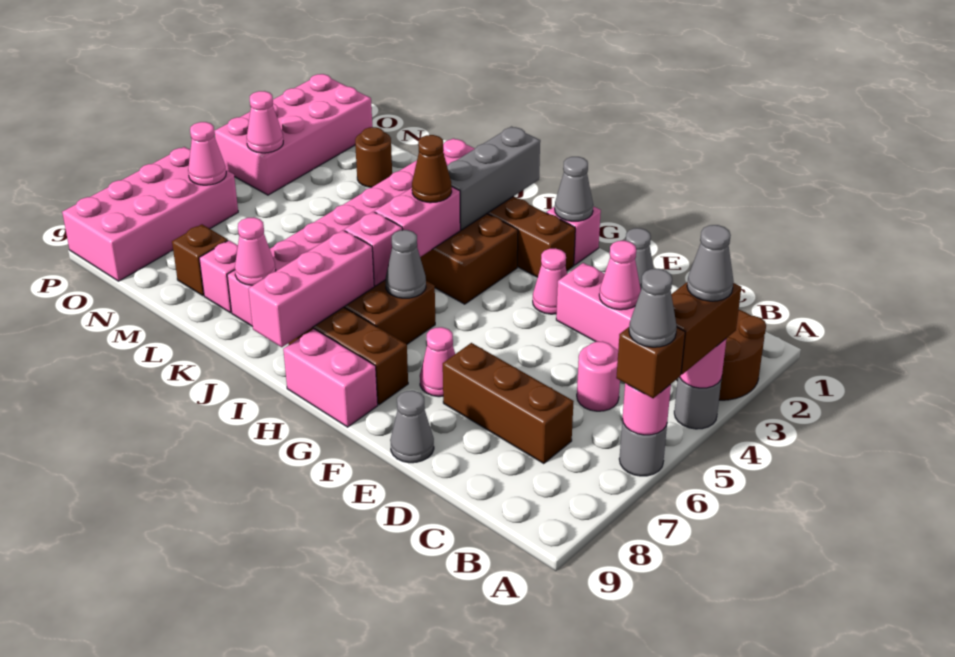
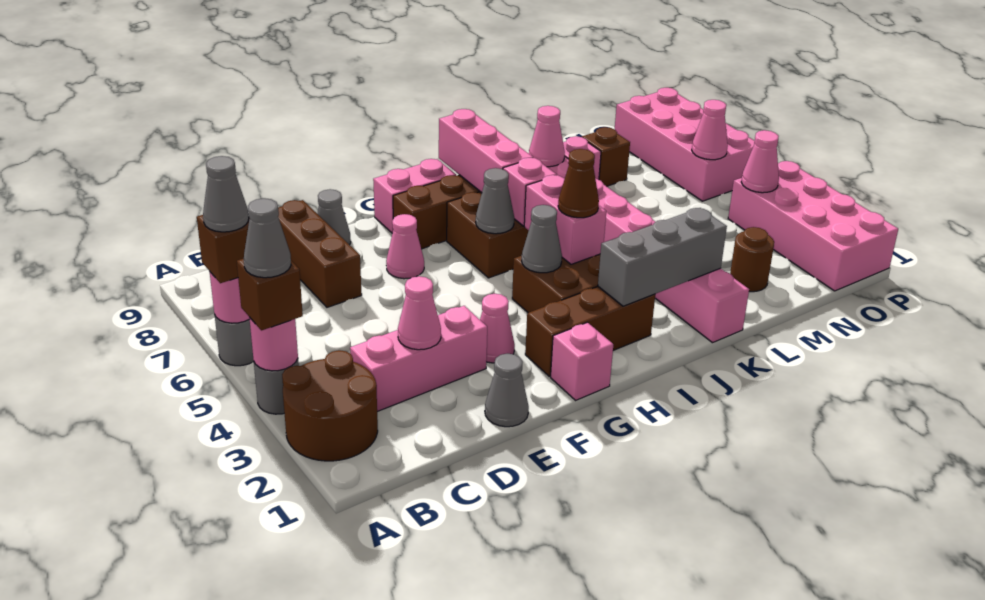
brown 1x2 brick [671,282,741,374] -> brown 1x1 brick [237,259,303,330]
pink 1x1 round brick [577,341,620,411] -> none
brown 1x3 brick [443,343,574,464] -> brown 1x3 brick turned to [278,200,362,307]
grey 1x1 cone [555,157,593,221] -> grey 1x1 cone moved to [522,205,562,273]
grey 1x3 brick [447,127,540,230] -> grey 1x3 brick turned to [598,208,727,306]

